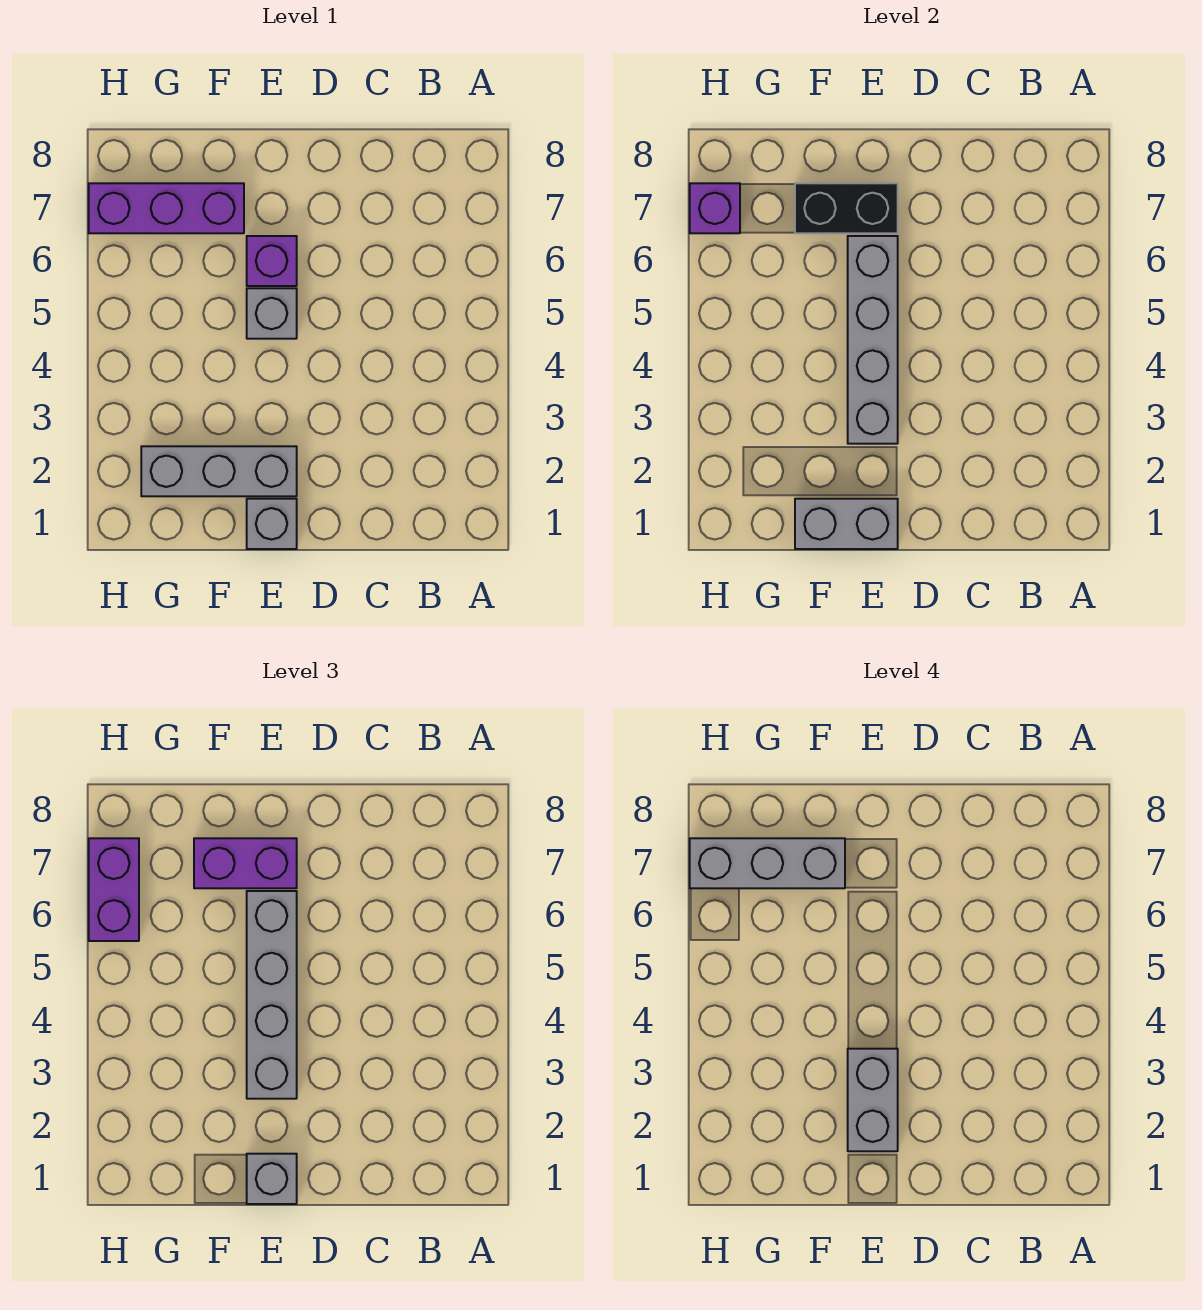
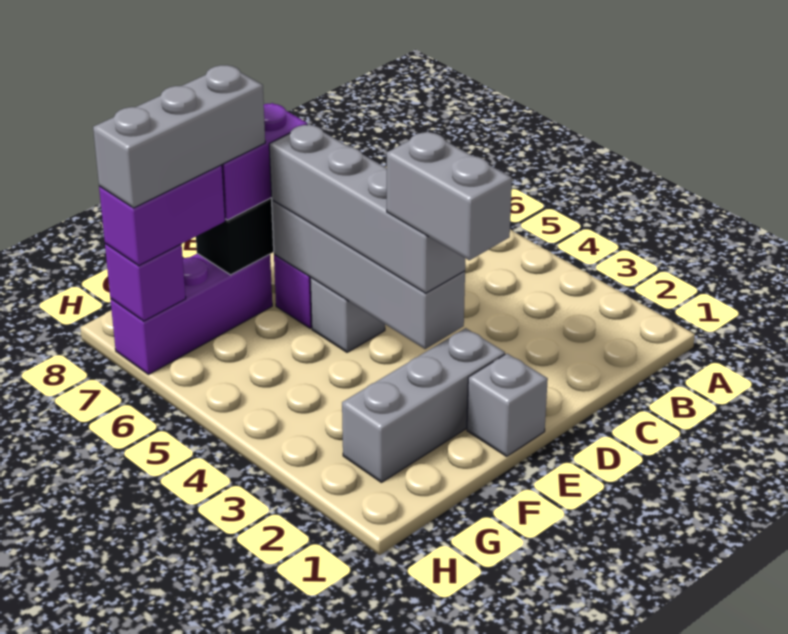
grey 1x2 brick [795,499,898,549] -> none
grey 1x1 brick [247,1154,297,1204] -> none
purple 1x2 brick [89,838,139,941] -> purple 1x2 brick turned to [99,165,225,266]

